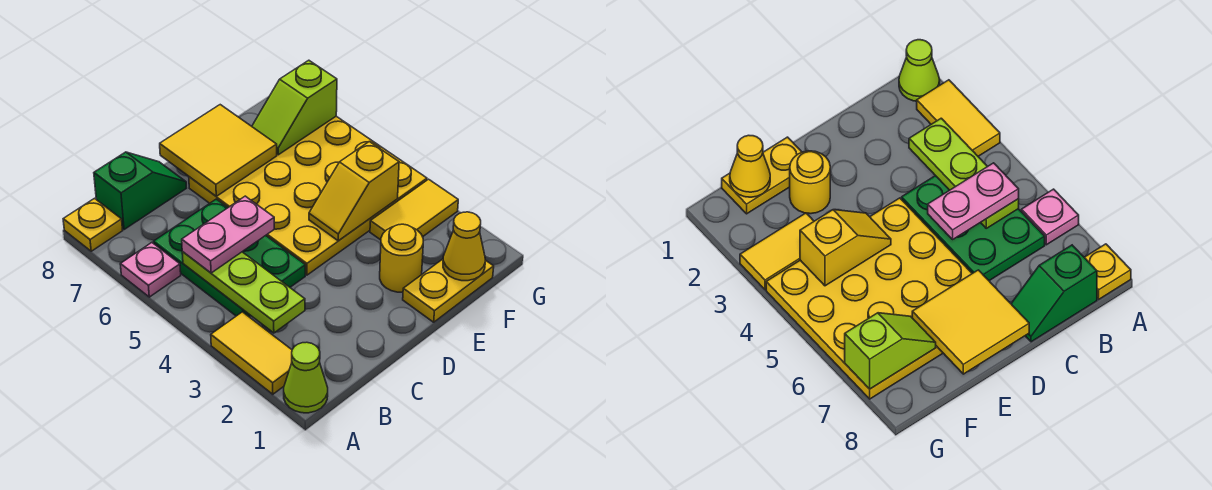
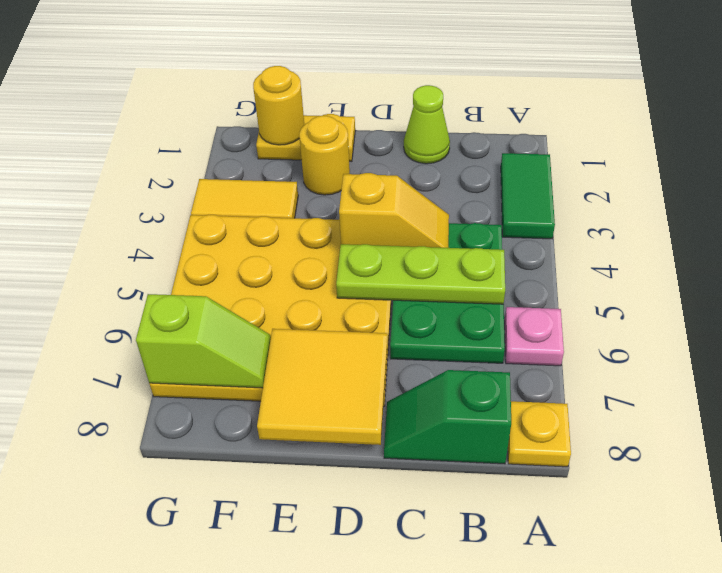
lime 1x1 cone [284,342,328,413] -> lime 1x1 cone moved to [404,85,450,164]
yellow 1x2 tile [211,312,292,394] -> green 1x2 tile [501,153,555,239]
lime 1x3 plate [182,252,305,333] -> lime 1x3 plate turned to [336,244,505,304]
pink 1x2 plate [182,196,274,273] -> none
yellow 1x2 slope [309,141,399,241] -> yellow 1x2 slope moved to [339,173,449,248]
yellow 1x1 cone [443,212,485,281] -> yellow 1x1 round brick [253,66,304,145]

